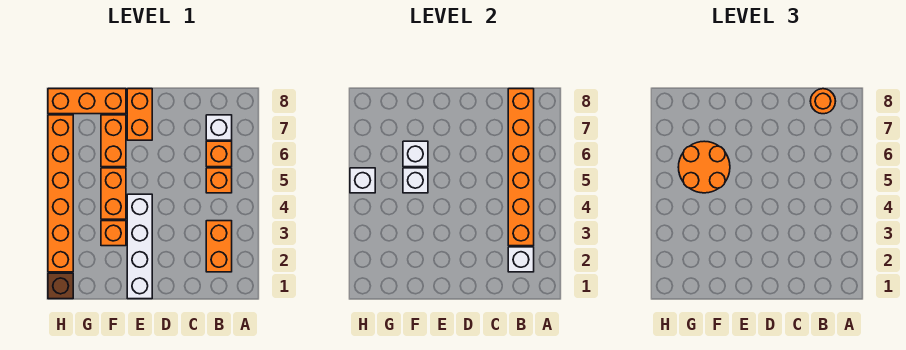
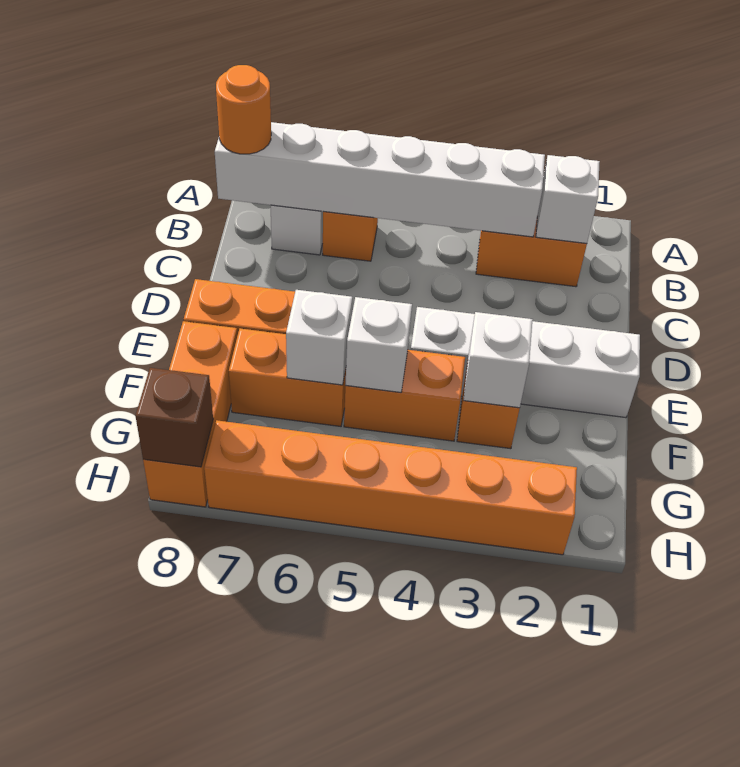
orange 1x6 brick [508,89,534,246] -> white 1x6 brick [215,122,545,237]
orange 1x1 brick [206,168,232,193] -> none
orange 2x2 round brick [678,141,730,193] -> none
brown 1x1 brick [48,273,73,299] -> brown 1x1 brick moved to [136,368,213,467]
white 1x1 brick [350,168,375,193] -> white 1x1 brick moved to [463,312,533,408]

